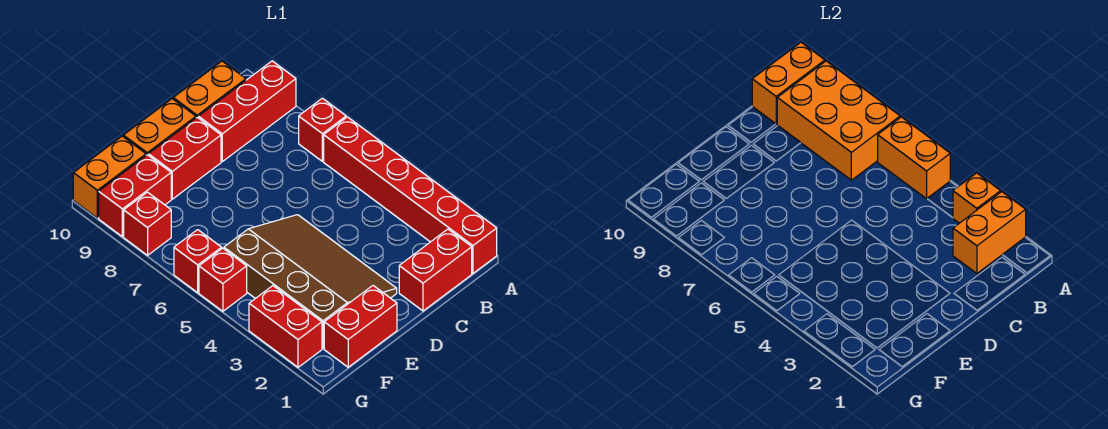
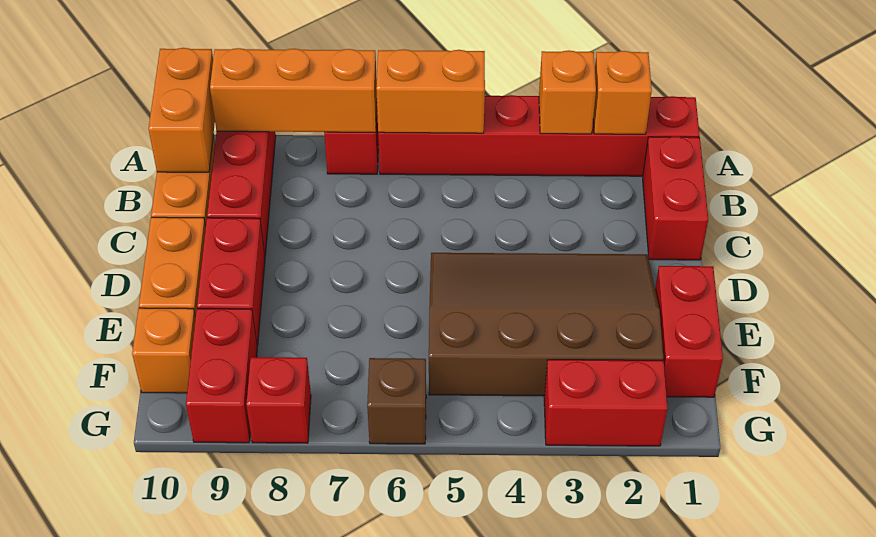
orange 1x2 brick [953,192,1026,273] -> orange 1x1 brick [593,51,652,134]
orange 2x3 brick [777,61,900,180] -> orange 1x3 brick [210,48,377,132]
orange 1x2 brick [73,136,146,218] -> orange 1x1 brick [132,308,195,393]
red 1x1 brick [199,248,247,311] -> none
red 1x1 brick [174,230,222,293] -> brown 1x1 brick [367,358,426,444]

